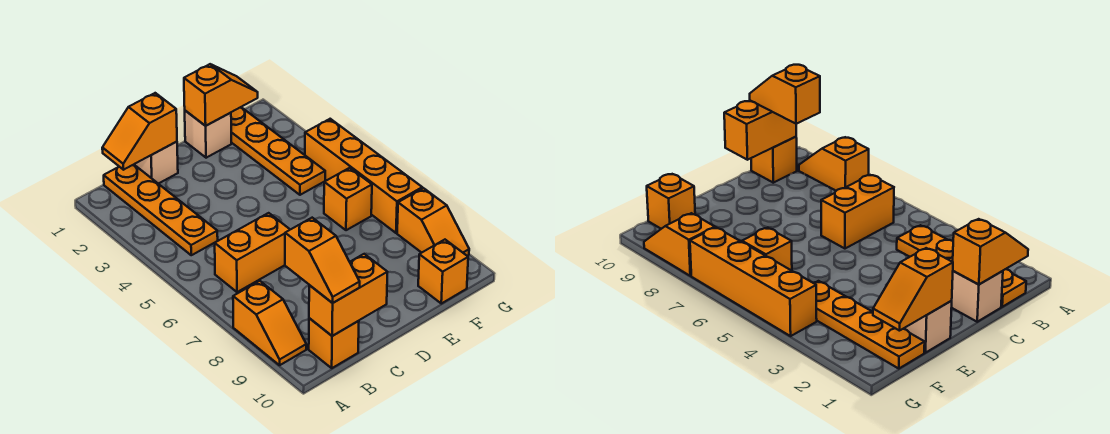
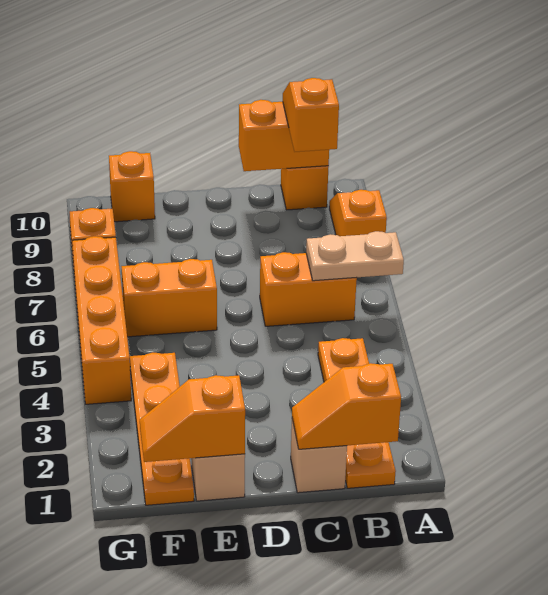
none -> tan 1x2 plate [306,231,404,281]
orange 1x2 slope [102,93,177,170] -> orange 1x2 slope turned to [292,363,401,449]
orange 1x1 brick [324,168,372,230] -> orange 1x2 brick [121,259,217,337]

